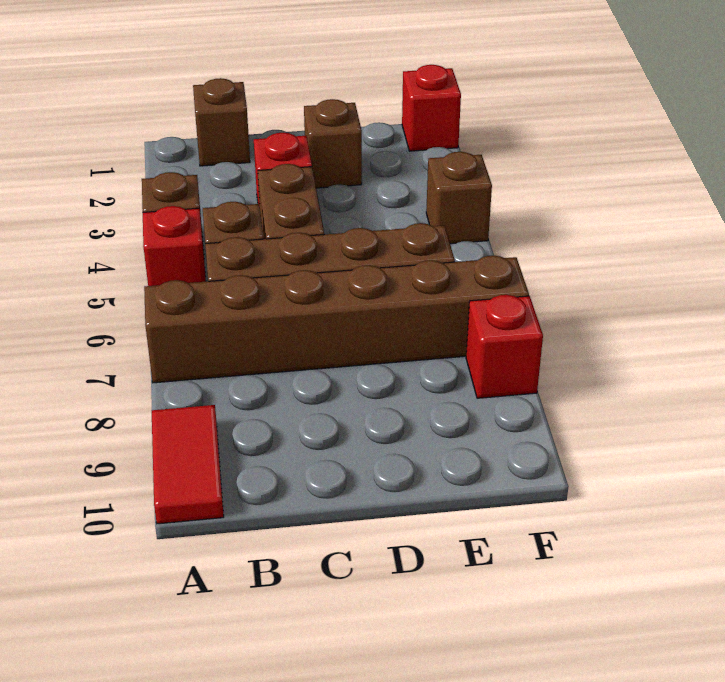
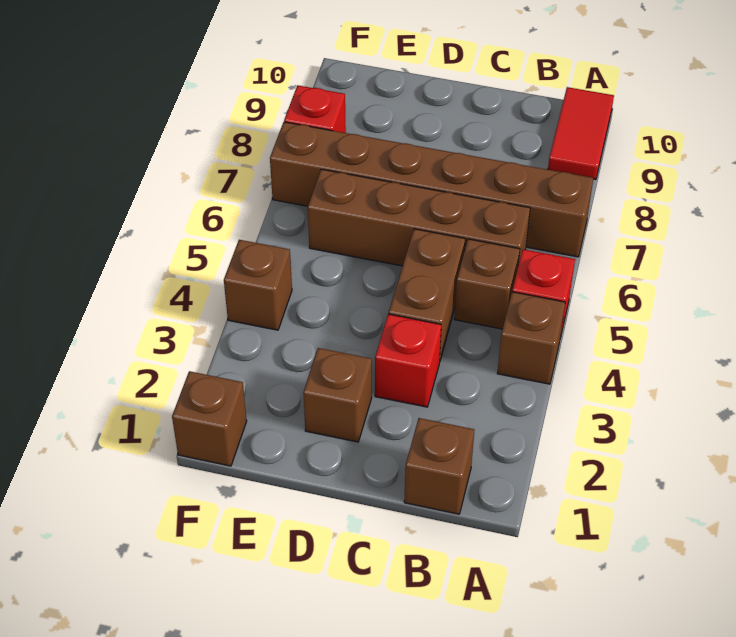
red 1x1 brick [402,65,461,151] -> brown 1x1 brick [172,371,247,466]

